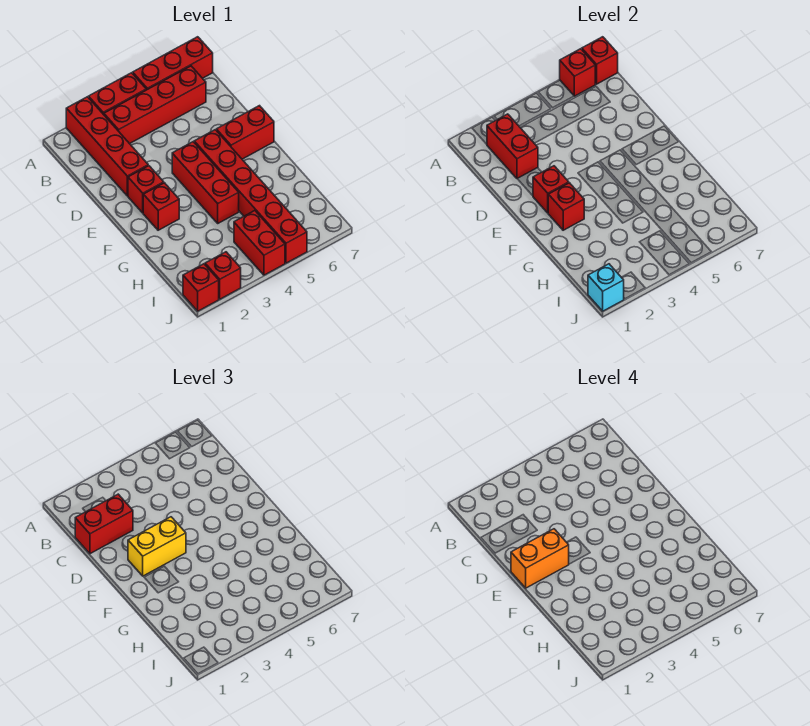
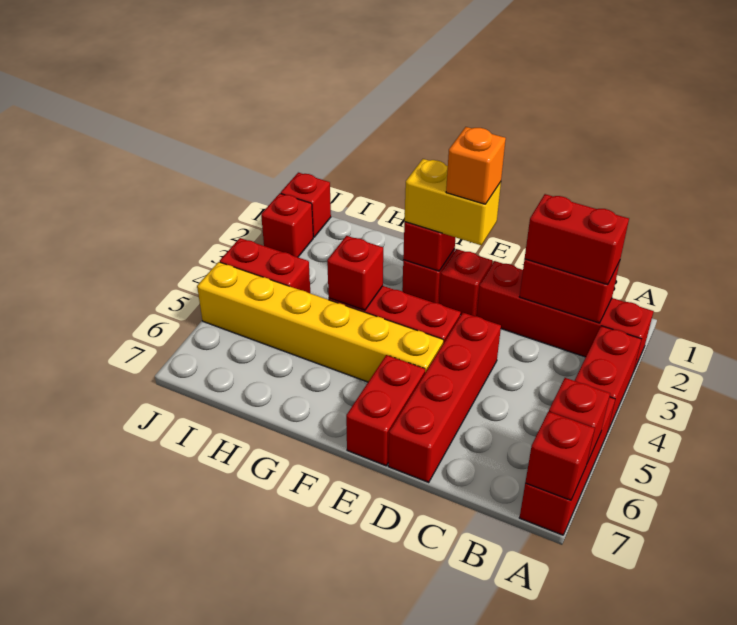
red 1x4 brick [104,66,206,144] -> red 1x4 brick moved to [388,313,501,482]
red 1x2 brick [75,494,133,554] -> red 1x2 brick turned to [525,194,629,285]
orange 1x2 brick [511,529,569,588] -> orange 1x1 brick [446,127,506,204]
red 1x1 brick [533,166,569,213] -> red 1x1 brick moved to [327,236,383,310]
yellow 1x2 brick [128,517,186,576] -> yellow 1x2 brick turned to [405,159,501,245]
red 1x6 brick [194,130,307,263] -> yellow 1x6 brick [197,262,443,382]
cyan 1x1 brick [588,264,624,311] -> none

